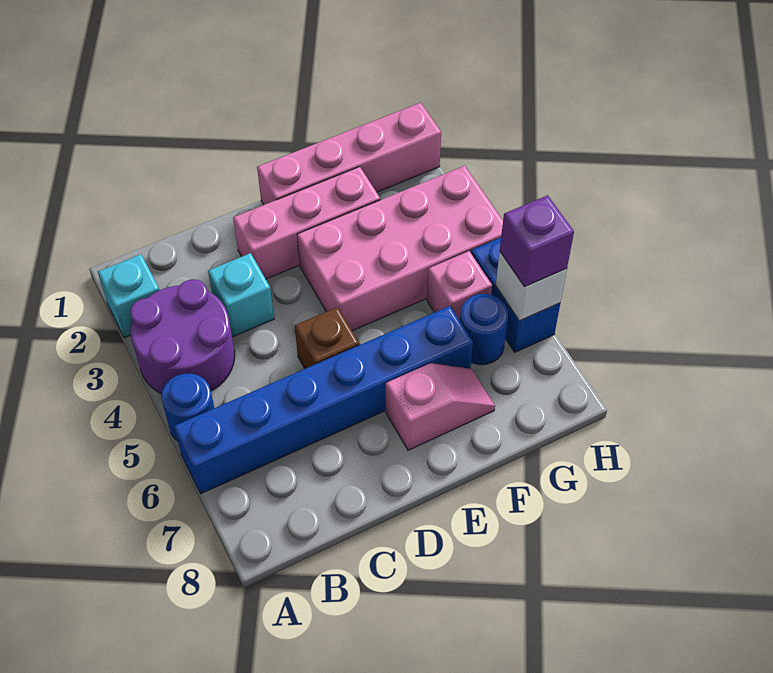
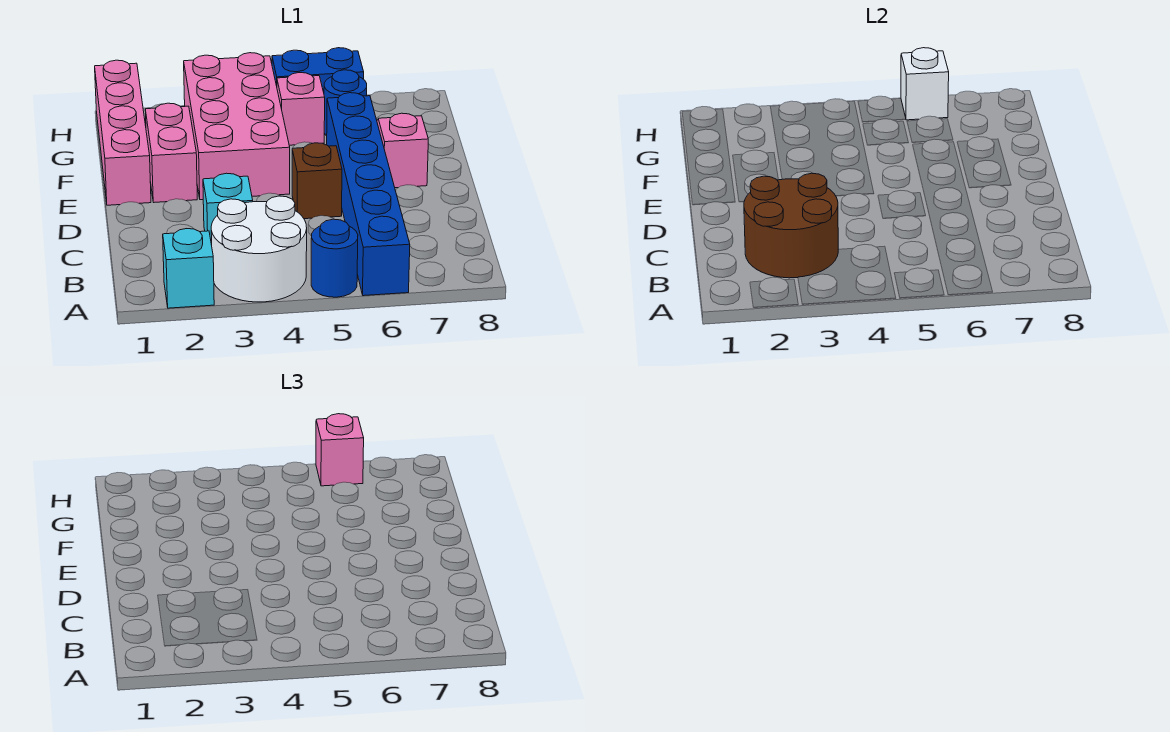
purple 2x2 round brick [130,279,235,394] -> white 2x2 round brick [211,196,307,302]
none -> brown 2x2 round brick [744,173,838,278]
pink 1x3 brick [233,167,380,279] -> pink 1x2 brick [145,103,197,202]
purple 1x1 brick [500,195,574,287] -> pink 1x1 brick [316,414,364,486]

